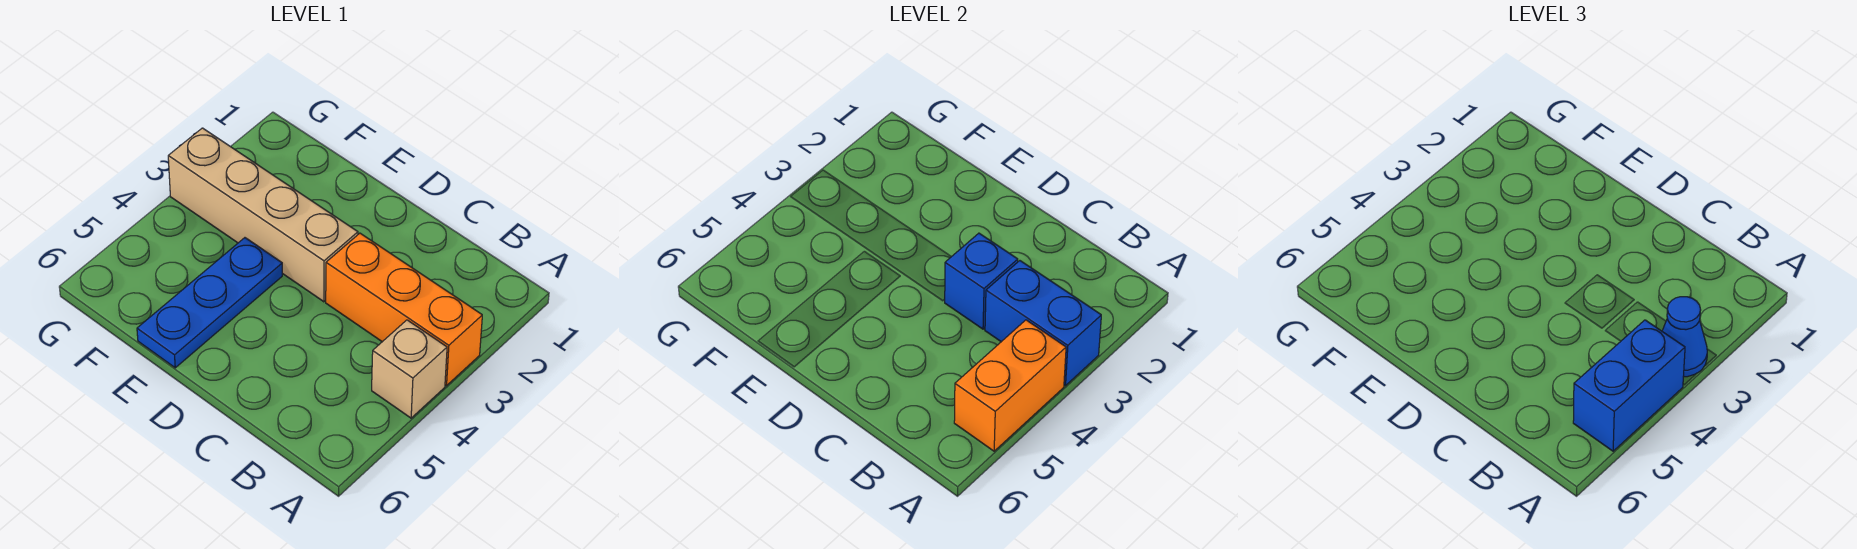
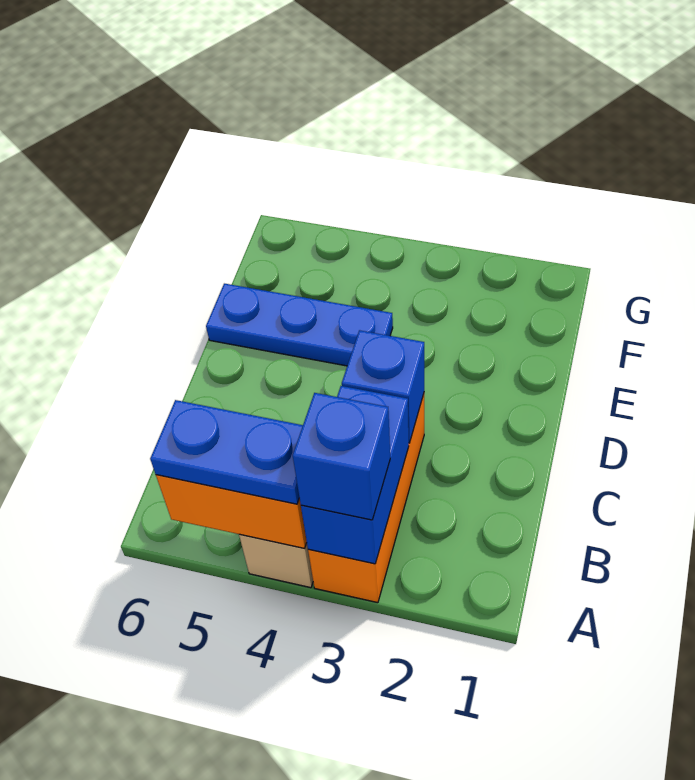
blue 1x1 cone [1662,297,1707,377] -> blue 1x1 brick [293,393,390,520]
blue 1x2 brick [1573,320,1685,451] -> blue 1x2 plate [150,400,303,504]
tan 1x4 brick [168,128,358,302] -> none

